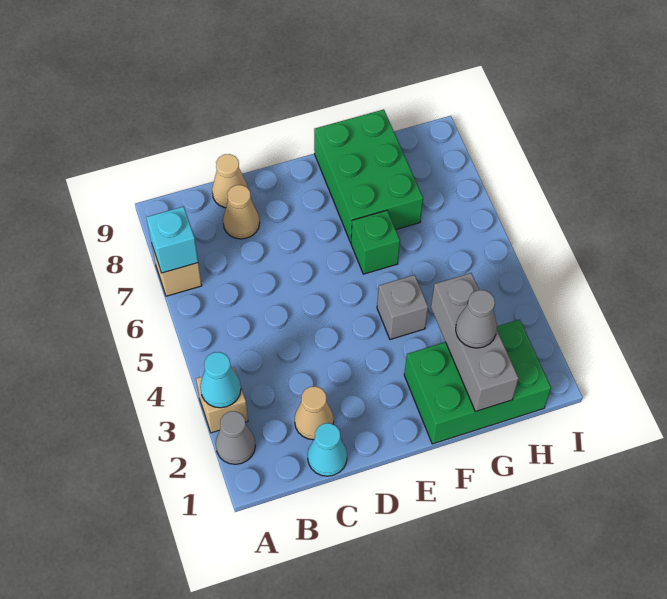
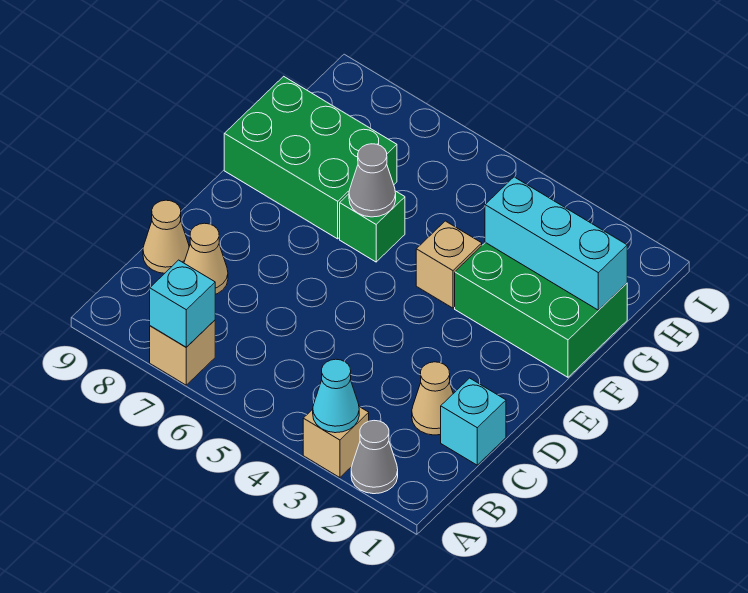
cyan 1x1 cone [308,423,347,476] -> cyan 1x1 brick [441,378,506,465]
green 2x3 brick [404,319,551,444] -> green 2x3 brick turned to [455,242,627,377]
grey 1x1 brick [377,275,428,339] -> tan 1x1 brick [416,221,482,308]
grey 1x3 brick [431,273,519,412] -> cyan 1x3 brick [485,177,627,310]
grey 1x1 cone [456,290,497,348] -> grey 1x1 cone moved to [349,144,396,217]

